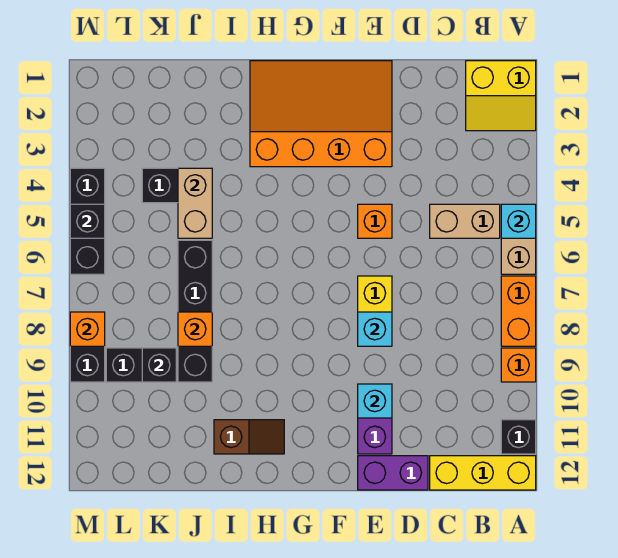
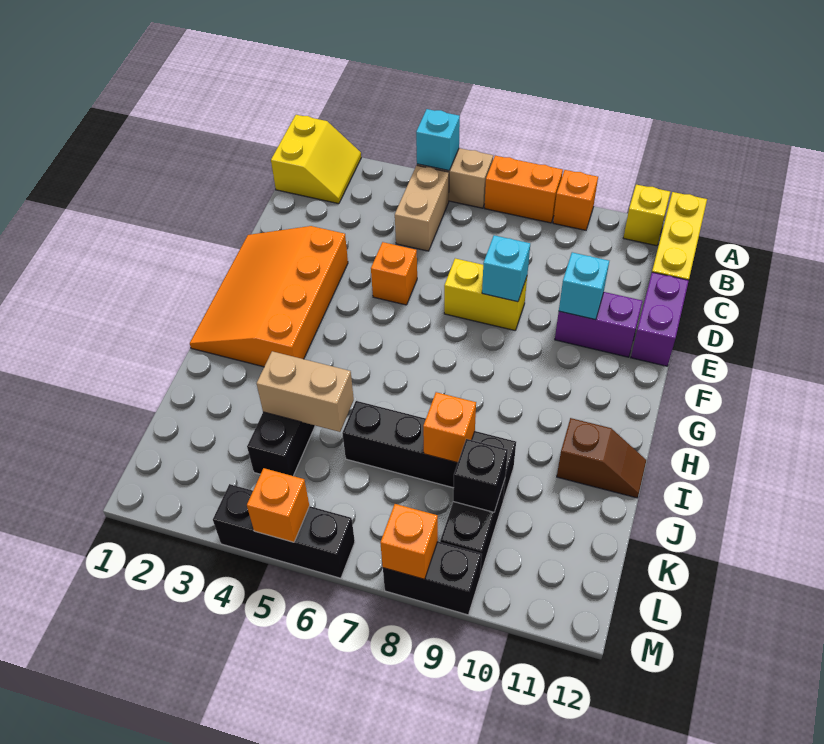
black 1x1 brick [501,420,536,454] -> yellow 1x1 brick [623,185,670,246]
brown 1x2 slope [214,420,284,454] -> brown 1x2 slope turned to [557,418,646,498]
black 1x1 brick [70,204,105,238] -> orange 1x1 brick [247,468,309,542]

